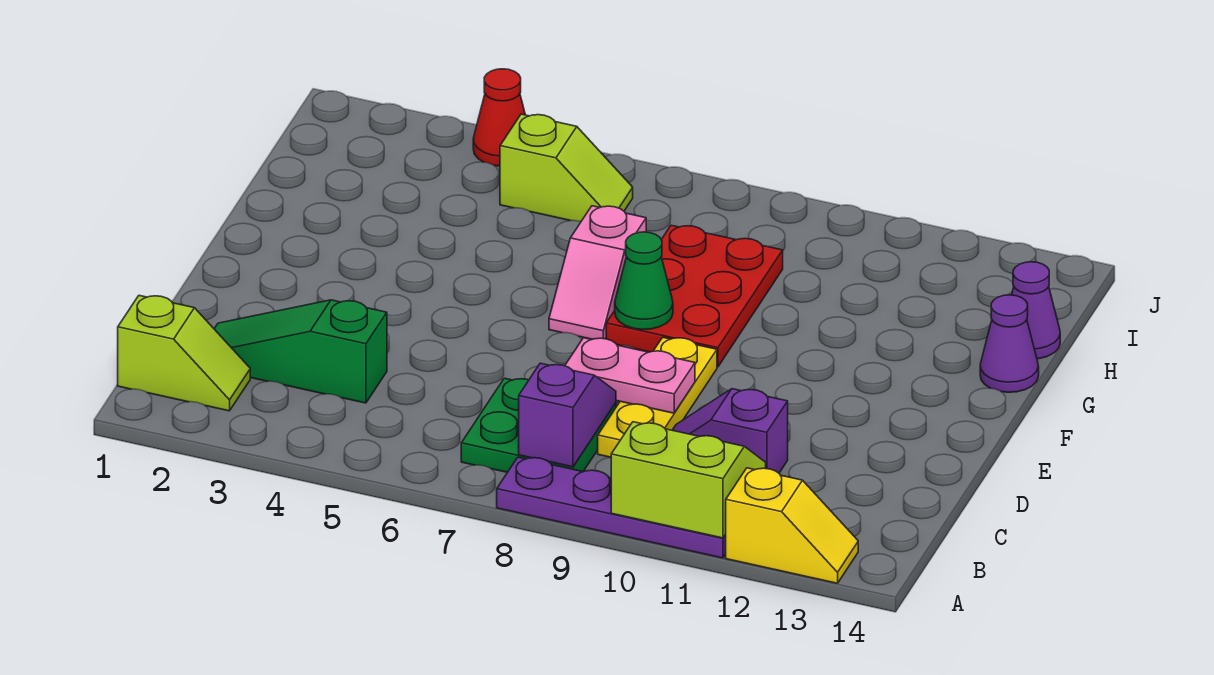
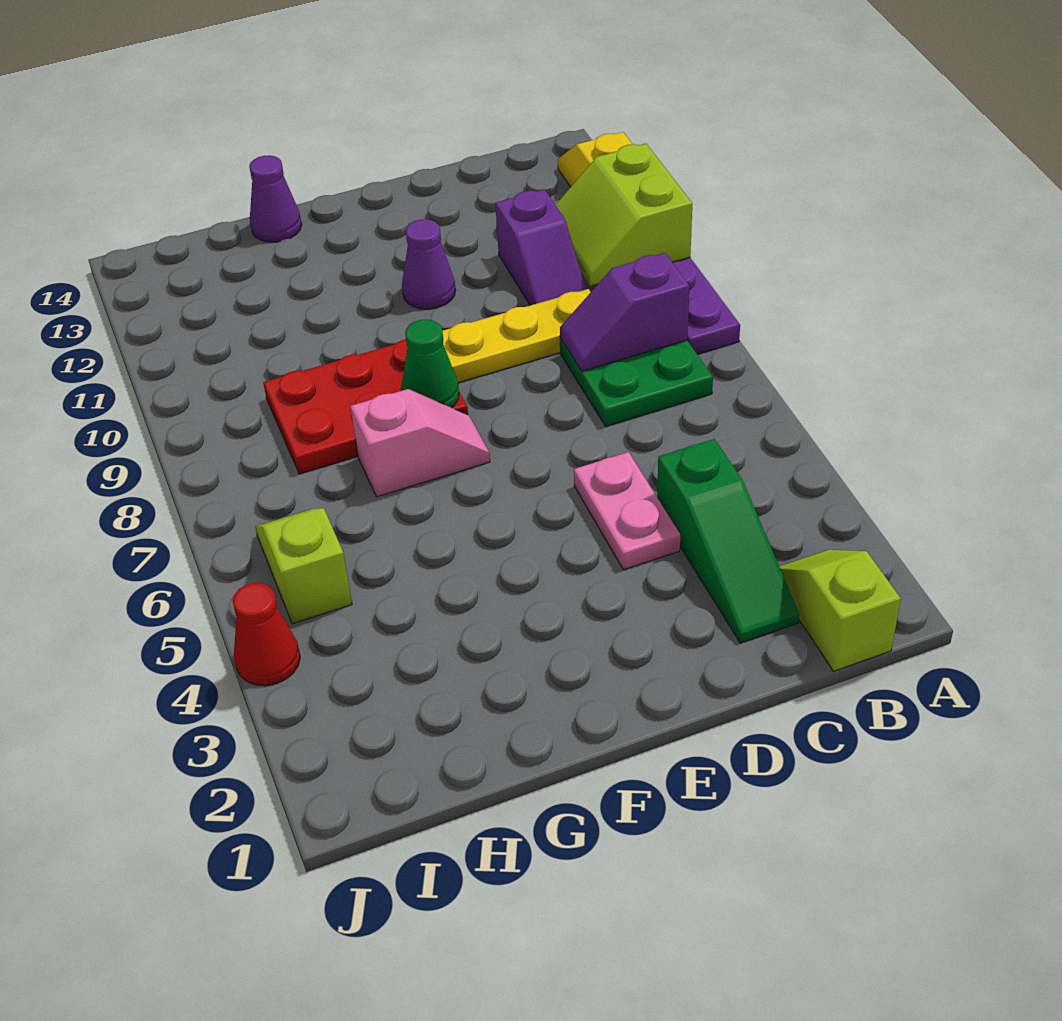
pink 1x2 plate [565,338,695,413] -> pink 1x2 plate moved to [574,452,680,570]
purple 1x1 cone [1012,262,1060,359] -> purple 1x1 cone moved to [402,219,456,309]

